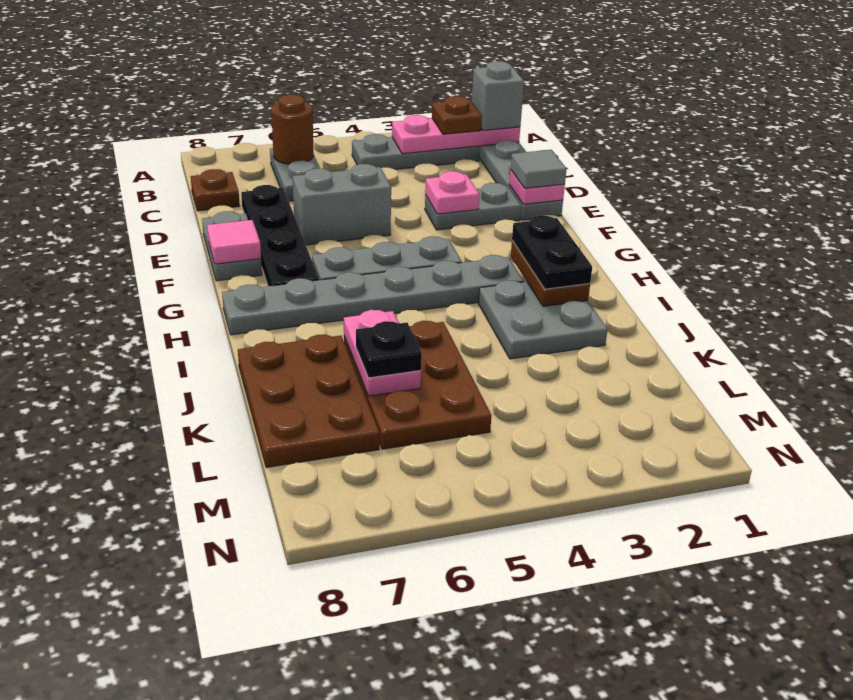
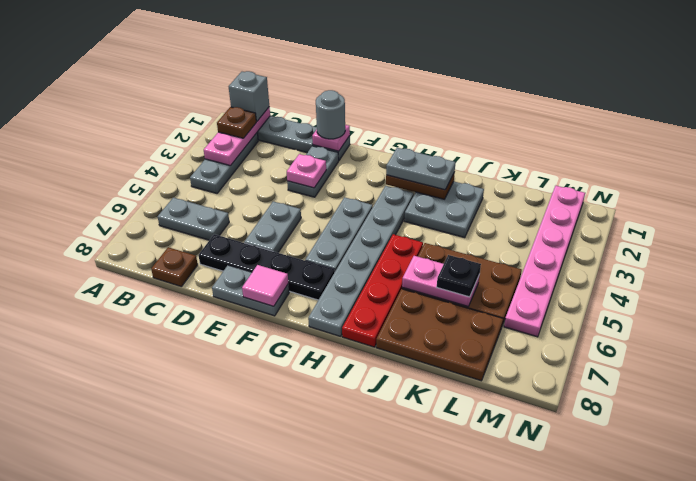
brown 1x1 round brick [271,95,314,164] -> none
grey 1x1 tile [511,150,566,188] -> grey 1x1 round brick [316,90,345,139]
grey 1x2 brick [293,164,391,245] -> grey 1x2 plate [244,201,301,253]
black 1x2 plate [512,216,592,289] -> grey 1x2 plate [386,148,455,190]
none -> red 1x4 plate [342,234,423,347]
none -> pink 1x6 plate [504,186,585,337]

